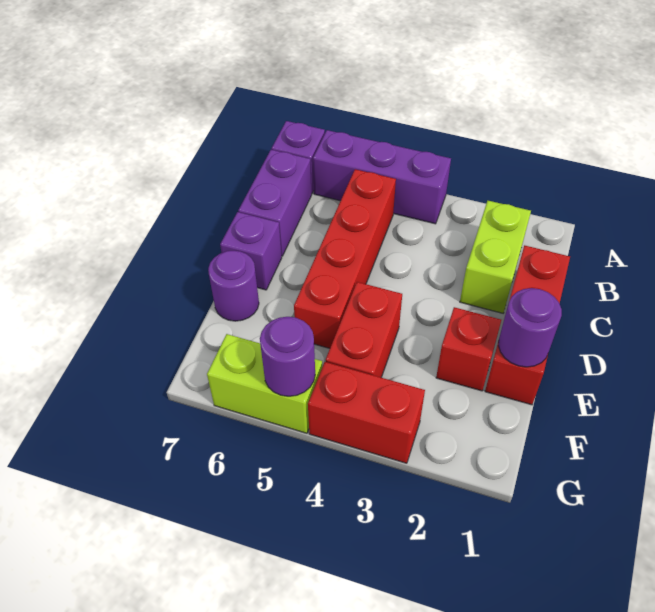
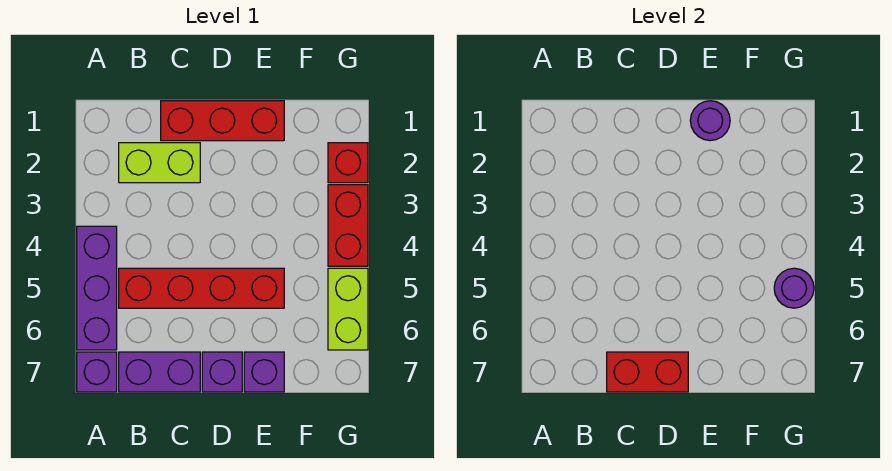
red 1x1 brick [436,307,501,391] -> red 1x1 brick moved to [328,143,368,183]
red 1x2 brick [326,282,402,377] -> red 1x2 brick moved to [607,352,688,392]
purple 1x1 round brick [208,251,259,321] -> purple 1x1 brick [244,352,284,392]

